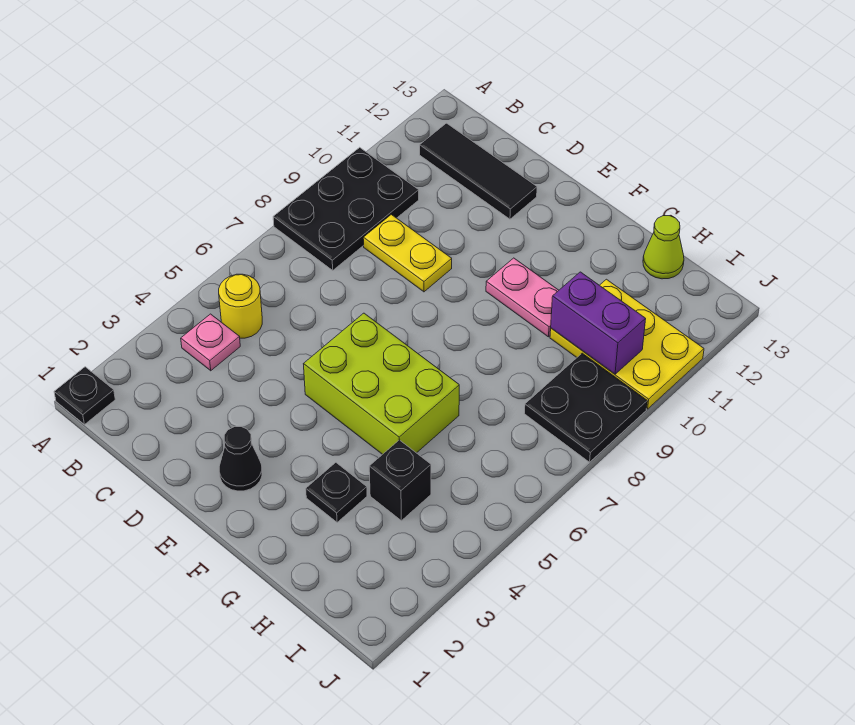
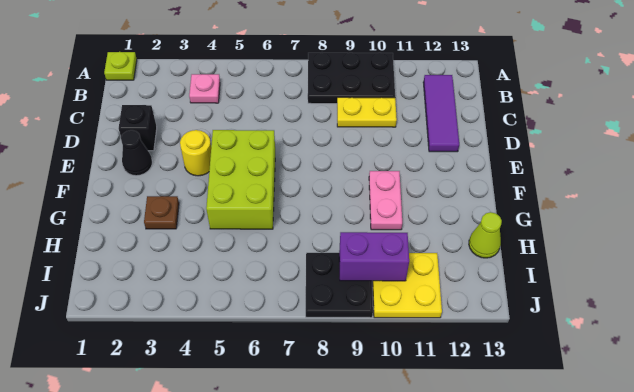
black 1x1 plate [54,367,115,425] -> lime 1x1 plate [104,52,137,80]
yellow 1x1 round brick [219,274,262,338] -> yellow 1x1 round brick moved to [180,130,211,176]
black 1x3 tile [420,123,537,219] -> purple 1x3 tile [423,75,459,152]
yellow 1x2 plate [363,215,452,292] -> yellow 1x2 plate turned to [337,97,397,127]
black 1x1 plate [306,463,367,522] -> brown 1x1 plate [144,196,179,229]
black 1x1 brick [369,440,431,521] -> black 1x1 brick moved to [119,105,157,151]
yellow 2x3 plate [550,279,704,409] -> yellow 2x2 plate [373,253,442,318]
purple 1x2 brick [551,272,646,374] -> purple 1x2 brick turned to [339,232,409,281]

